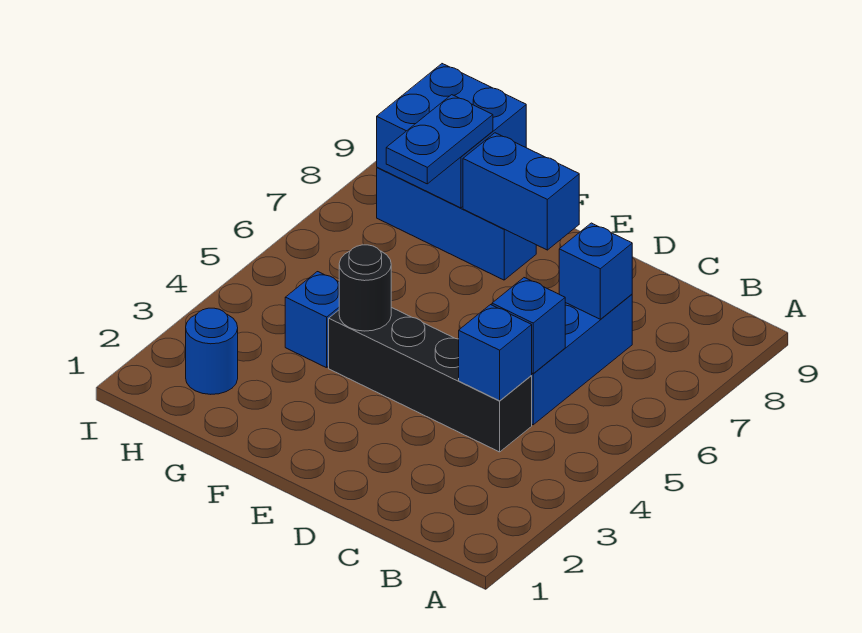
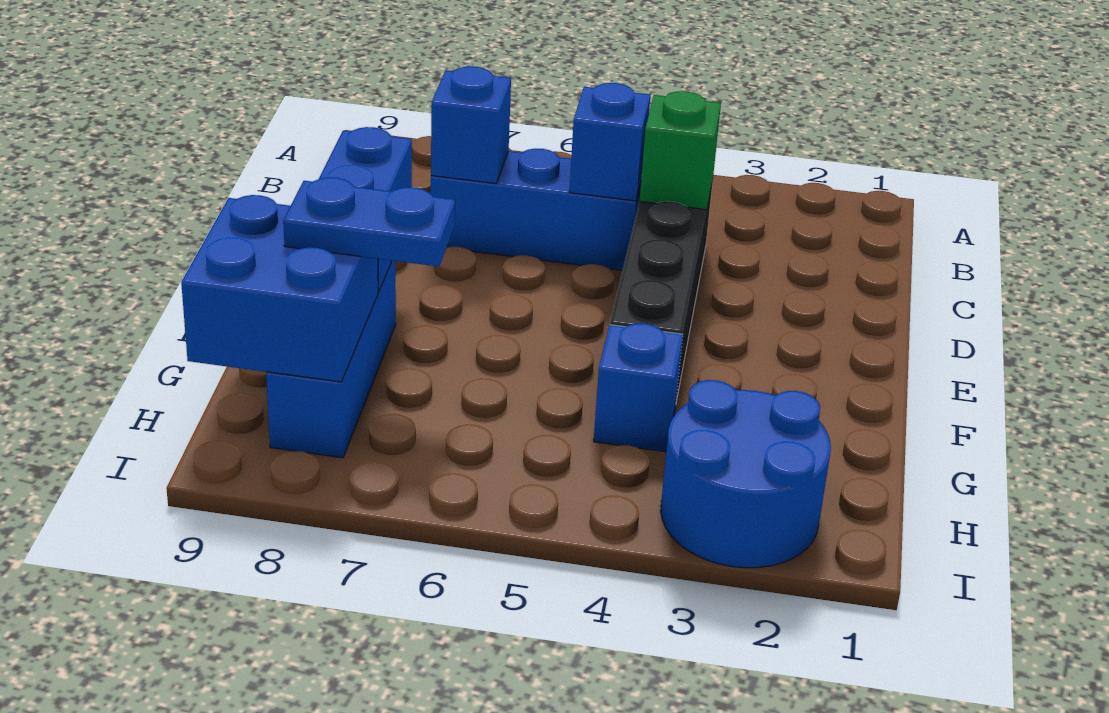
blue 1x1 brick [459,305,532,401] -> green 1x1 brick [640,91,721,210]
black 1x1 round brick [339,245,391,331] -> none
blue 1x1 round brick [186,308,238,394] -> blue 2x2 round brick [661,380,831,568]

